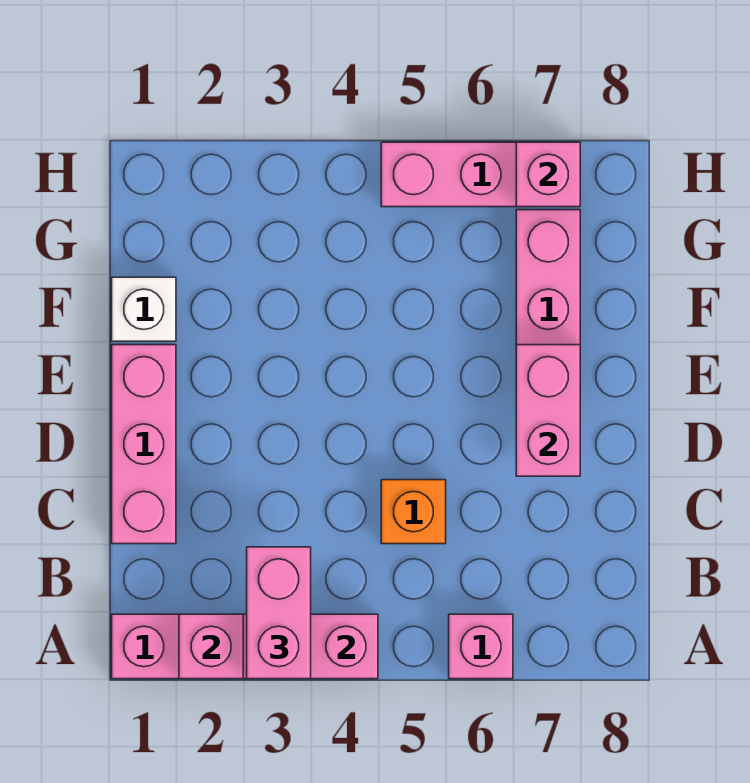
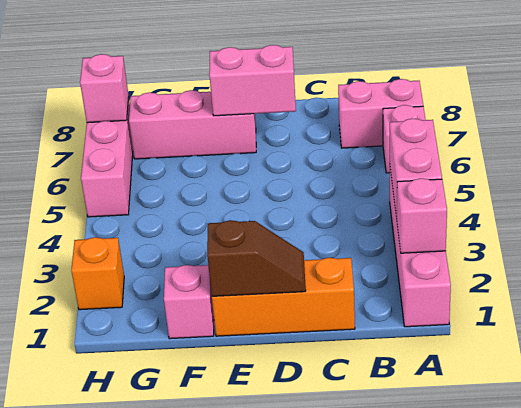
pink 1x2 brick [247,547,311,679] -> pink 1x2 brick moved to [338,79,423,148]
pink 1x3 brick [112,345,176,544] -> orange 1x3 brick [212,258,355,336]
orange 1x1 brick [381,480,446,544] -> orange 1x1 brick moved to [71,237,124,310]
none -> brown 1x2 slope [207,220,306,296]
white 1x1 brick [112,277,176,341] -> pink 1x1 brick [164,265,214,339]

